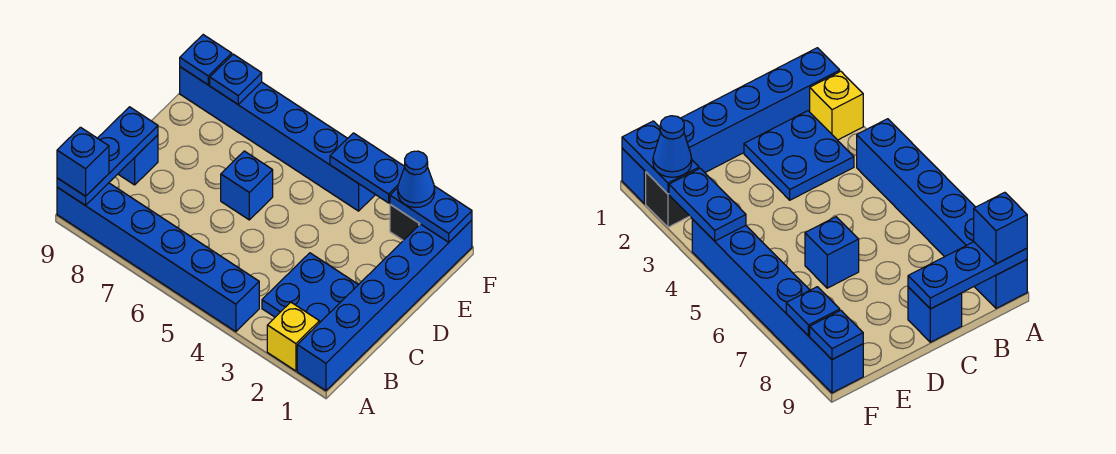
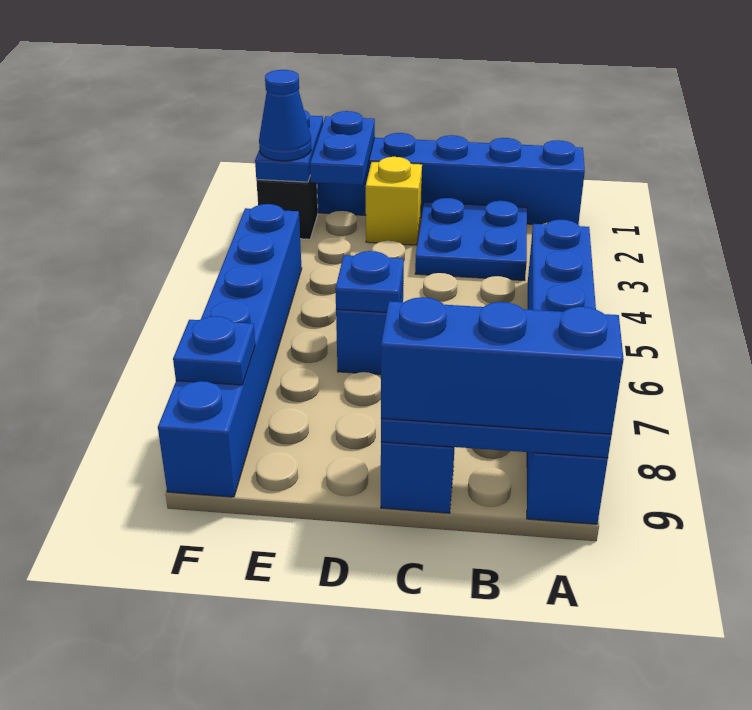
yellow 1x1 brick [267,302,319,371] -> yellow 1x1 brick moved to [366,157,422,245]
blue 1x1 brick [57,127,109,196] -> blue 1x3 brick [381,297,624,434]
blue 1x2 plate [330,133,405,203] -> blue 1x2 plate moved to [310,111,375,185]
blue 1x1 plate [180,35,232,85] -> blue 1x1 plate moved to [335,251,404,312]

